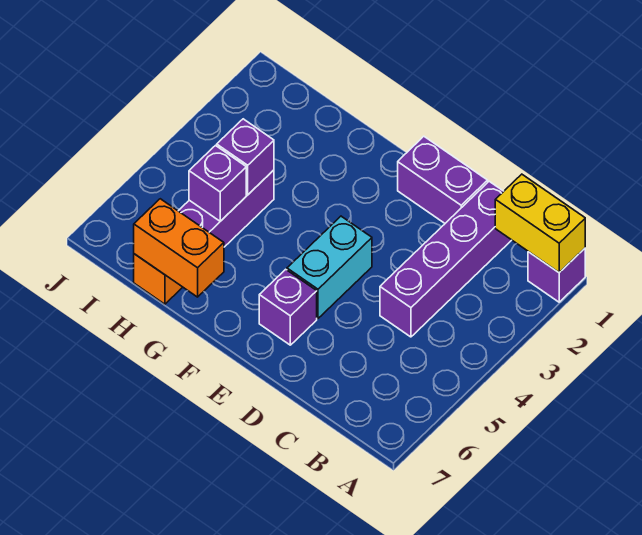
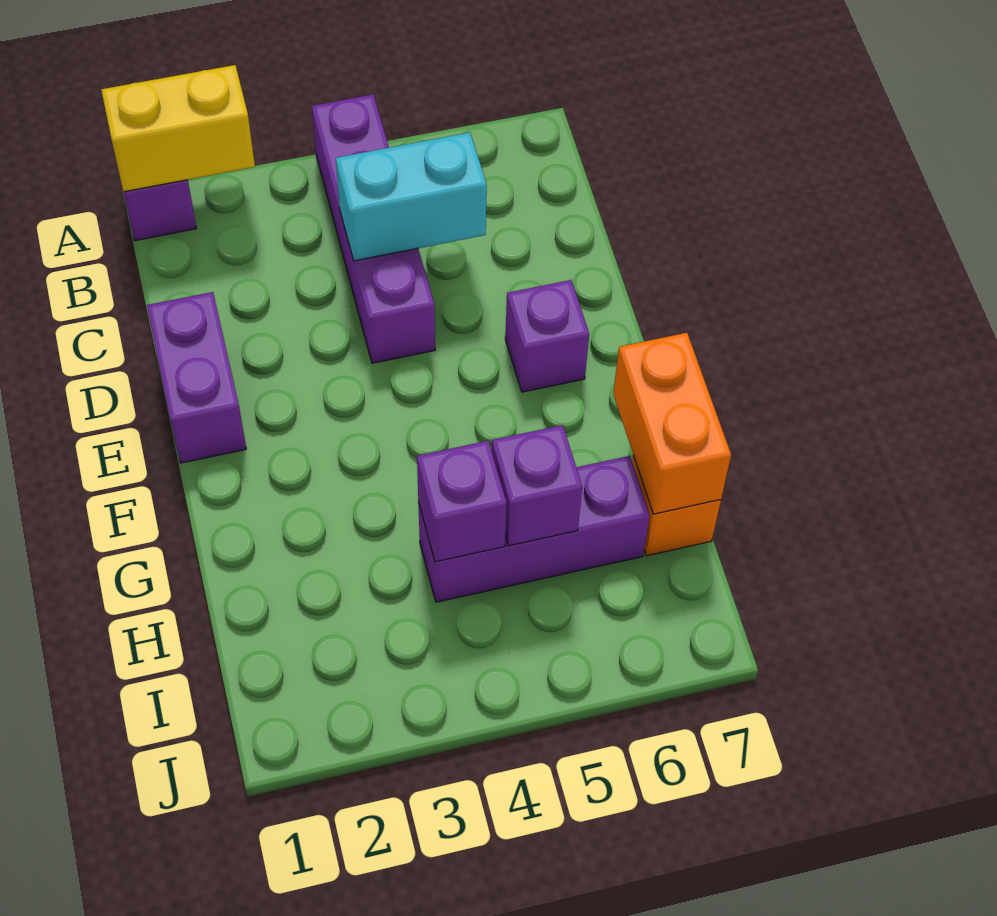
yellow 1x2 brick [495,174,585,272] -> yellow 1x2 brick turned to [101,65,255,192]
purple 1x4 brick [380,181,511,337] -> purple 1x4 brick turned to [312,94,435,363]
cyan 1x2 brick [287,216,372,318] -> cyan 1x2 brick moved to [336,132,487,261]

